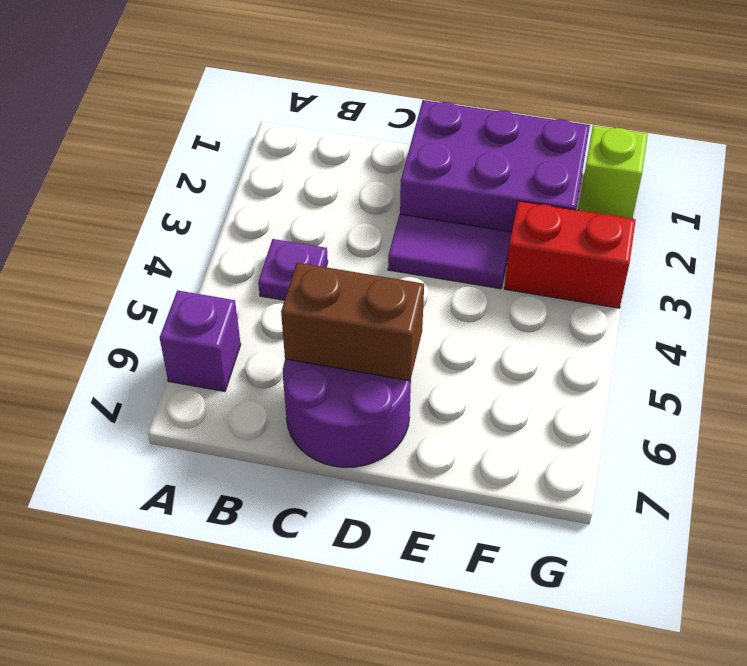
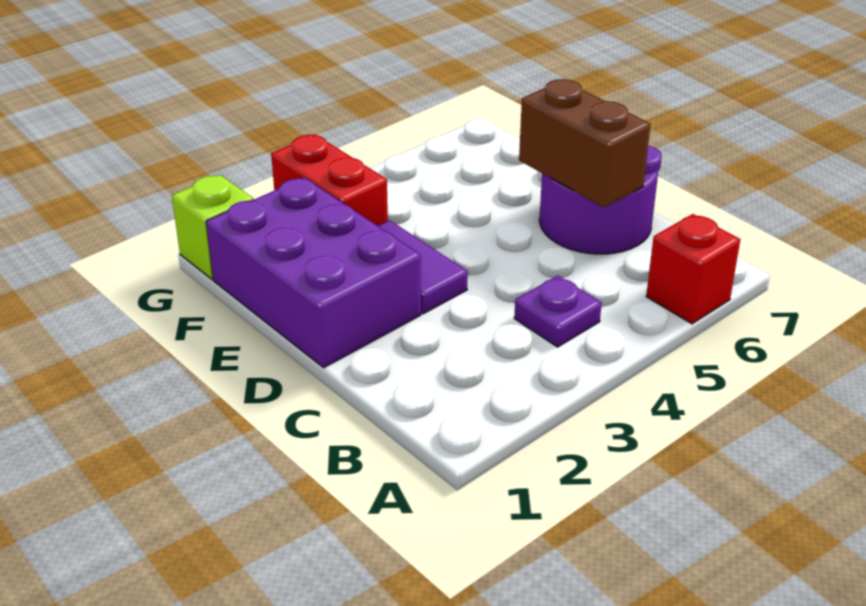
purple 1x1 brick [160,290,241,392] -> red 1x1 brick [646,214,740,324]

